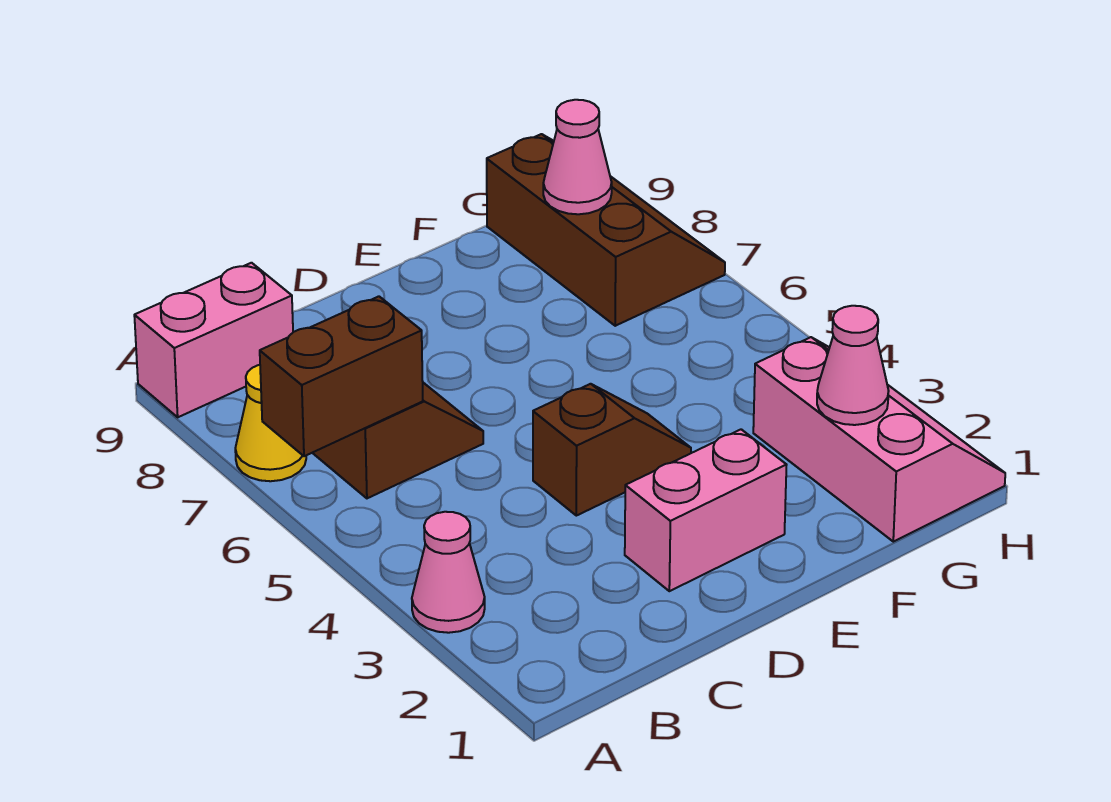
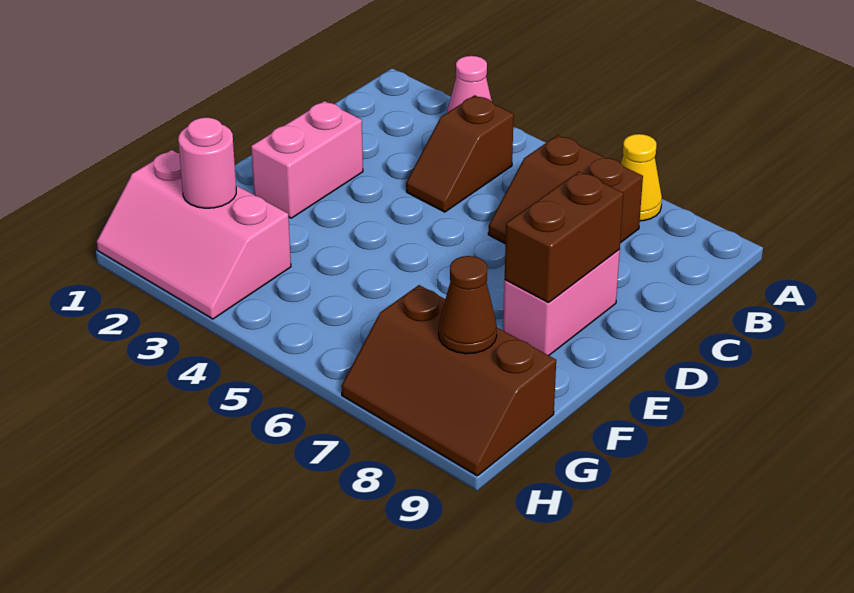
brown 1x2 brick [260,296,423,456] -> brown 1x2 brick moved to [505,172,624,303]
pink 1x2 brick [134,263,293,417] -> pink 1x2 brick moved to [503,249,620,355]
brown 1x2 slope [533,384,691,516] -> brown 1x2 slope moved to [406,95,514,212]
pink 1x1 cone [817,306,889,425] -> pink 1x1 round brick [178,117,236,208]
pink 1x1 cone [543,100,612,214] -> brown 1x1 cone [439,256,497,354]

